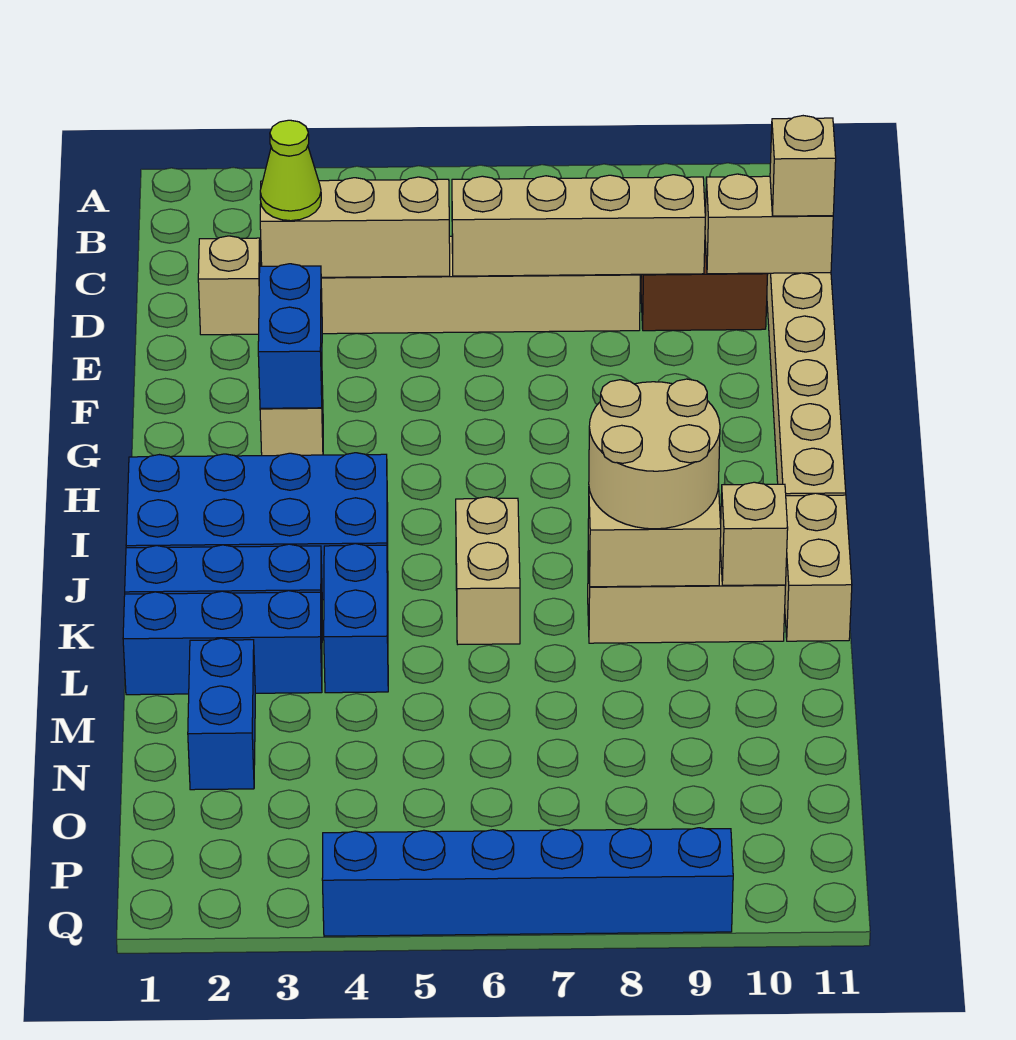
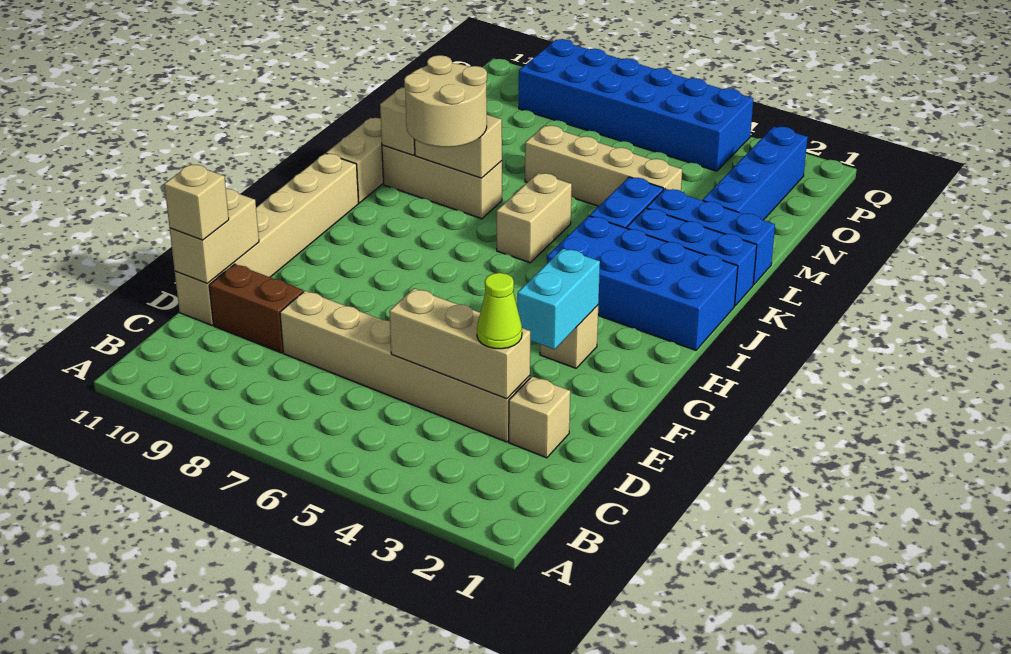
tan 1x4 brick [452,175,705,276] -> tan 1x4 brick moved to [525,125,682,206]
tan 1x2 brick [705,174,833,274] -> tan 1x2 brick turned to [170,189,259,283]
blue 1x2 brick [258,264,322,408] -> cyan 1x2 brick [517,249,600,349]
blue 1x2 brick [188,638,255,790] -> blue 1x4 brick [703,126,808,220]
blue 1x6 brick [322,828,733,936] -> blue 2x6 brick [519,39,753,171]

